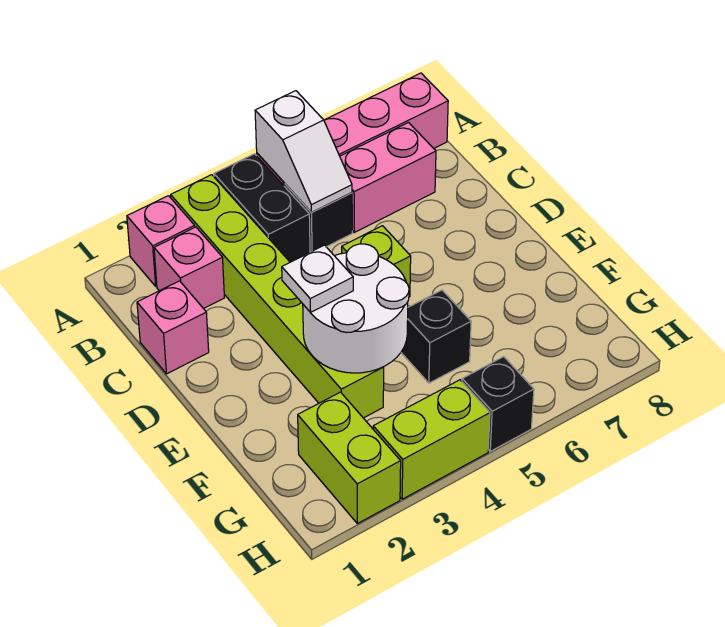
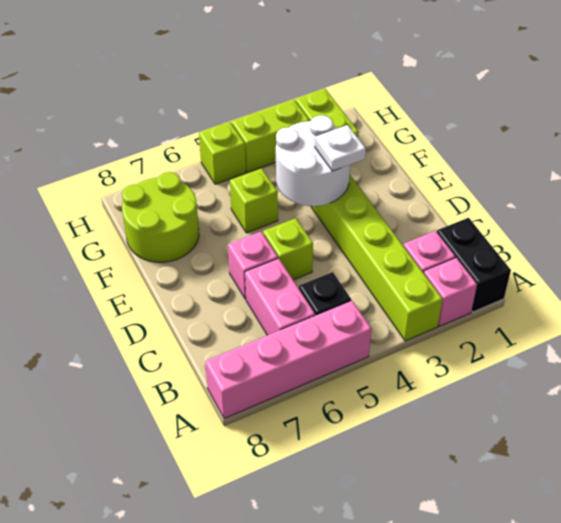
black 1x2 brick [214,154,310,262] -> black 1x2 brick moved to [437,218,511,312]
white 1x2 slope [255,91,352,213] -> none
pink 1x2 brick [340,123,436,232] -> pink 1x2 brick turned to [245,258,315,335]
pink 1x1 brick [137,281,209,374] -> pink 1x1 brick moved to [228,232,278,299]
black 1x1 brick [401,290,471,383] -> lime 1x1 brick [230,168,278,233]
none -> lime 2x2 round brick [122,172,199,262]
black 1x1 brick [462,357,534,451] -> lime 1x1 brick [199,122,246,184]

